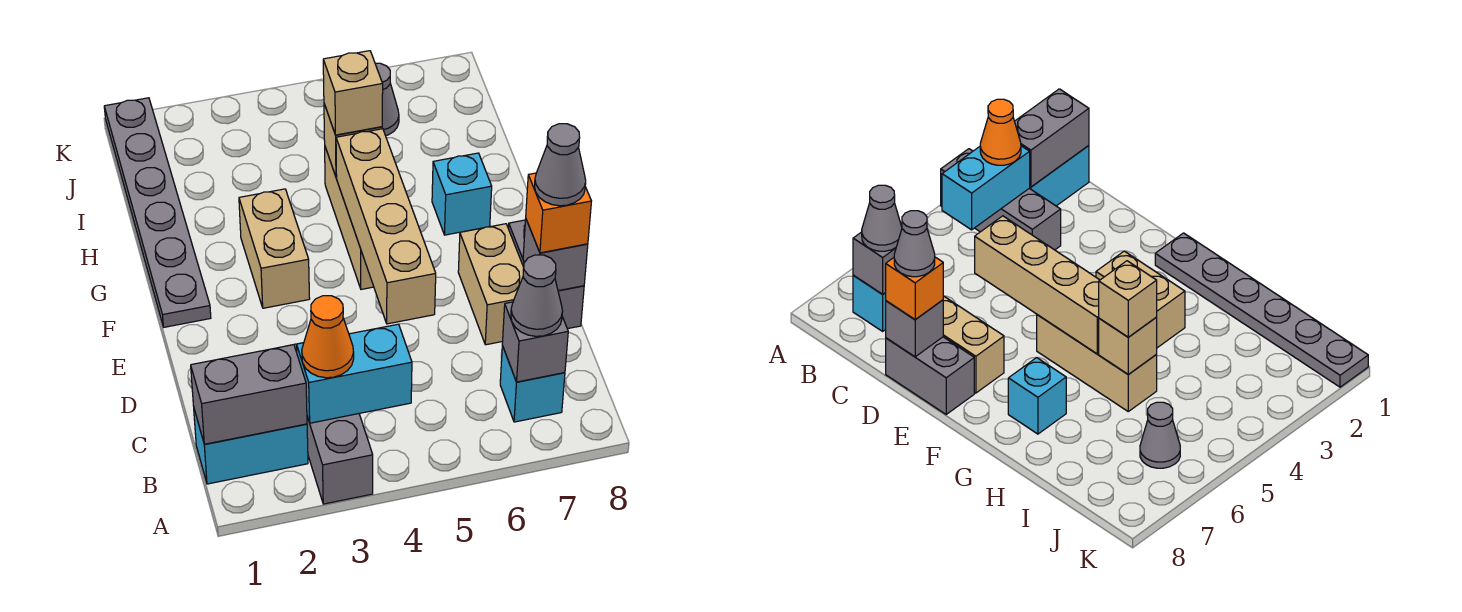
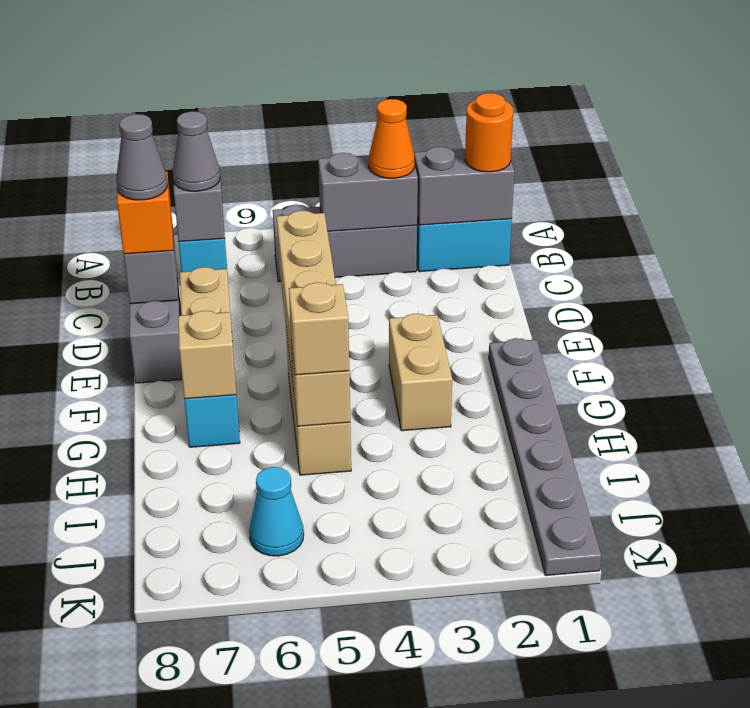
grey 1x3 brick [294,344,373,504] -> grey 1x3 brick turned to [273,205,417,282]
none -> orange 1x1 round brick [465,93,513,172]
cyan 1x2 brick [297,324,412,423] -> grey 1x2 brick [318,153,418,231]
none -> tan 1x1 brick [178,311,236,399]
grey 1x1 cone [375,63,399,136] -> cyan 1x1 cone [249,467,304,556]

